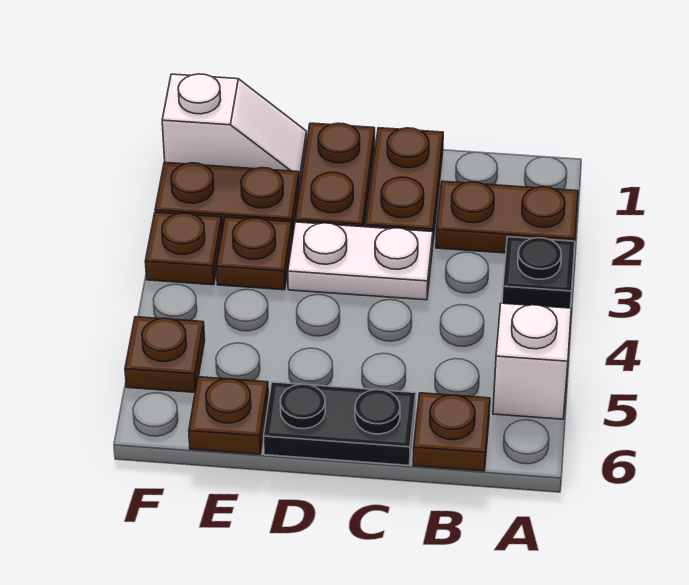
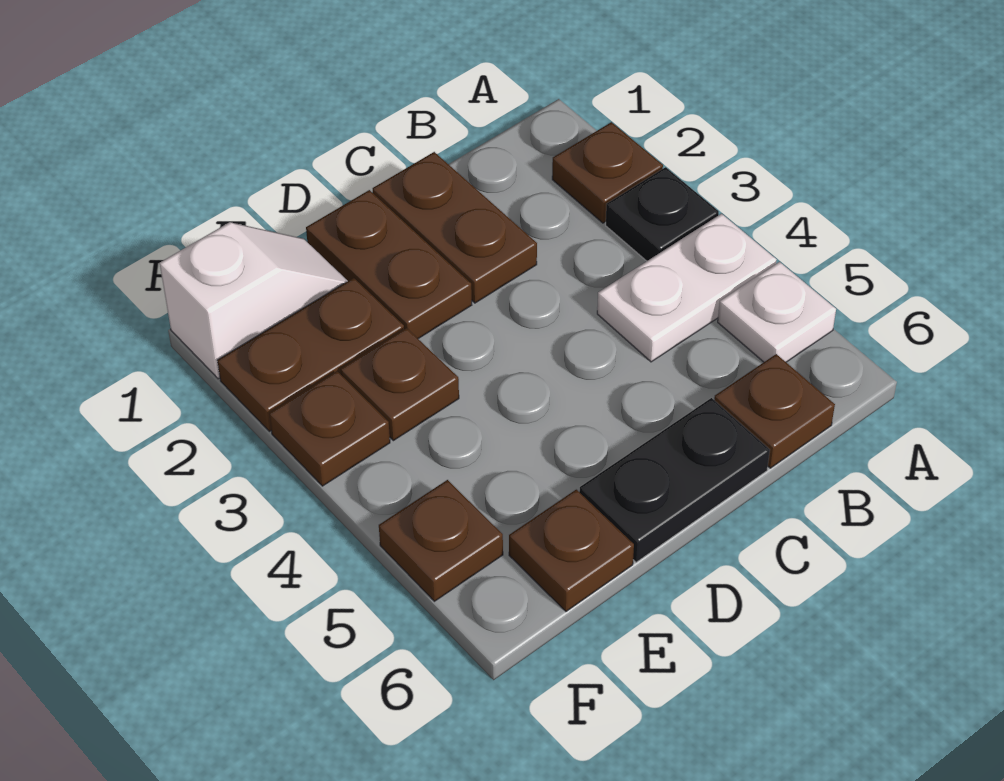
brown 1x2 plate [436,181,578,253] -> brown 1x1 plate [552,122,663,223]
white 1x1 brick [493,303,571,419] -> white 1x1 plate [718,262,836,362]
white 1x2 plate [288,222,433,300] -> white 1x2 plate moved to [597,214,777,362]

